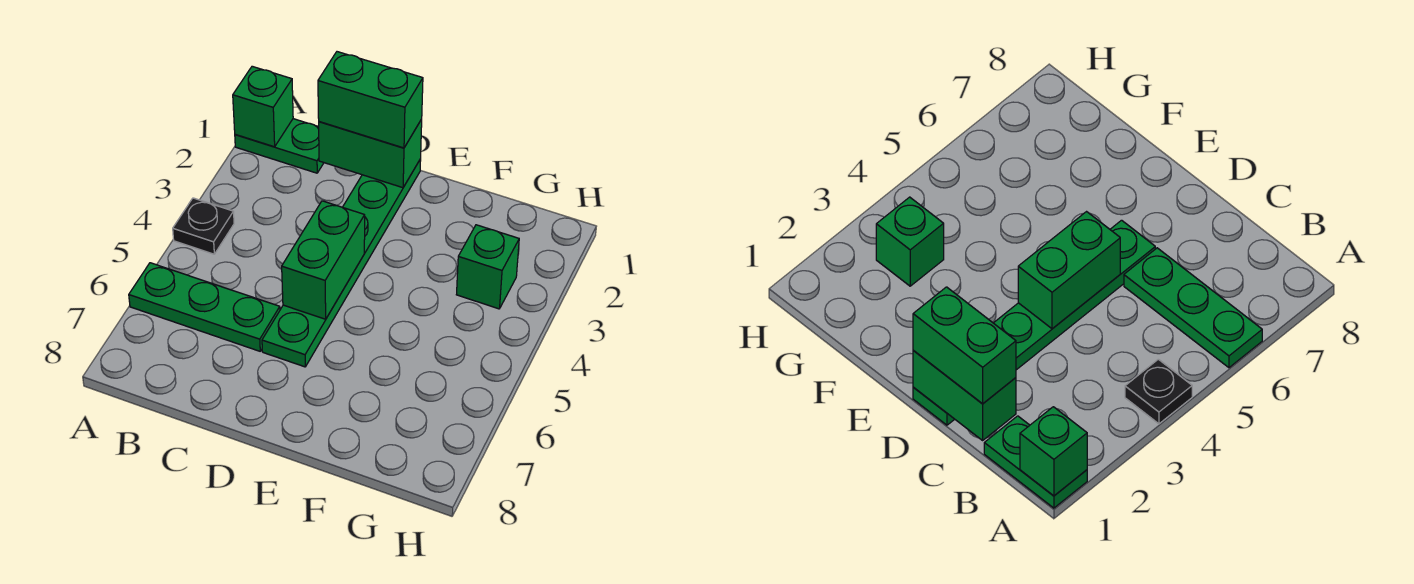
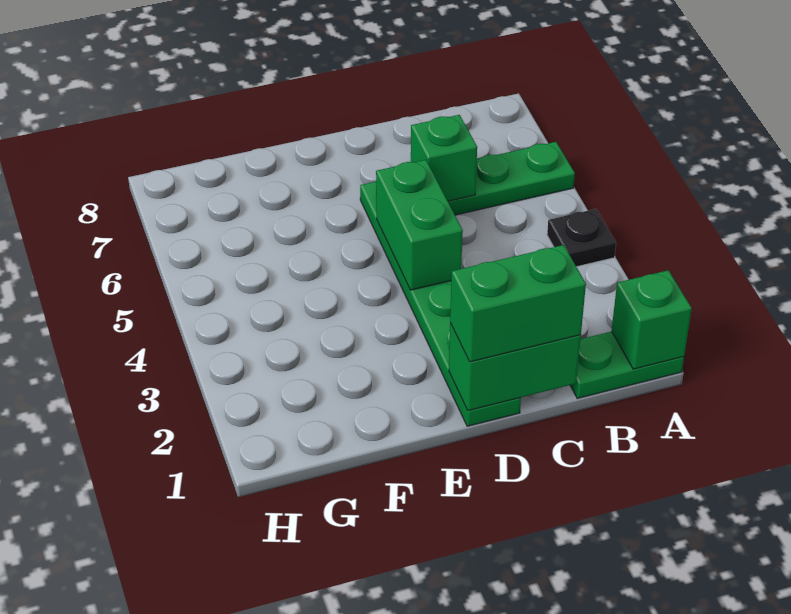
green 1x1 brick [456,225,519,309] -> green 1x1 brick moved to [411,115,477,201]

